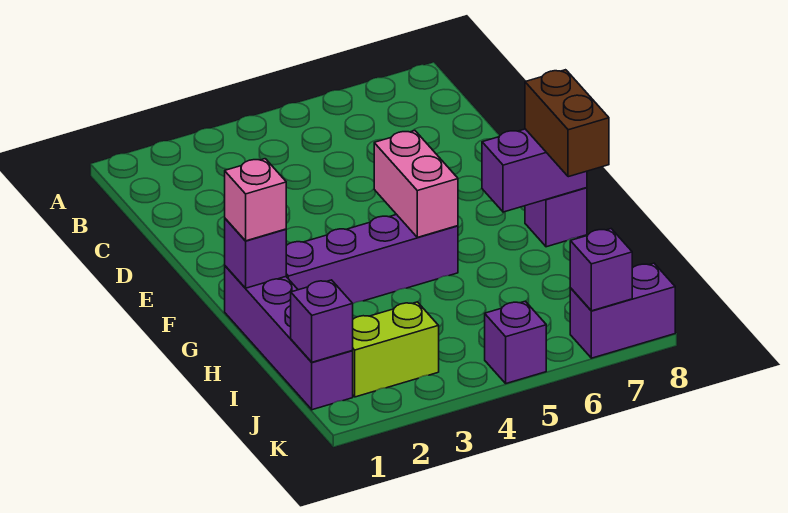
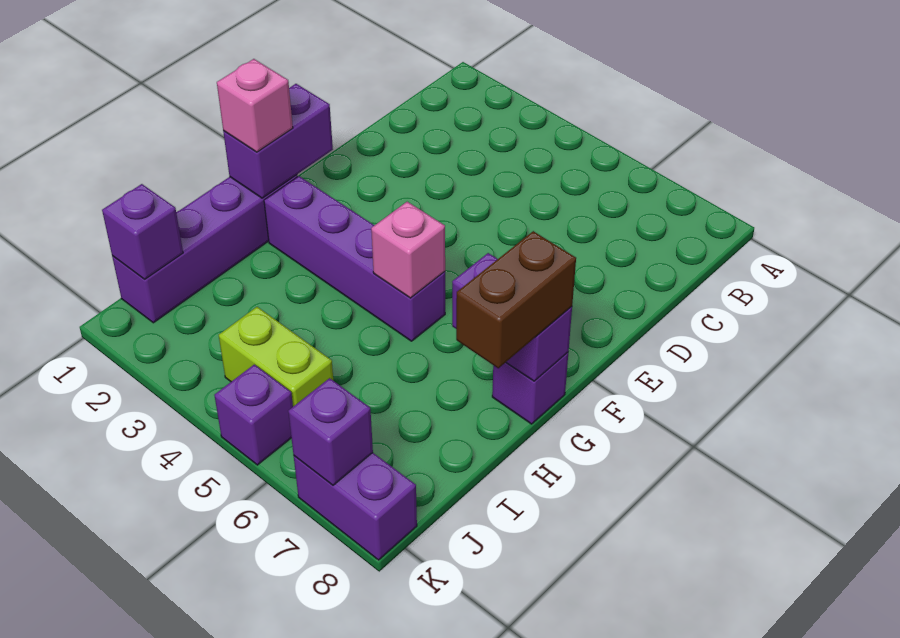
pink 1x2 brick [374,131,458,237] -> pink 1x1 brick [371,202,445,298]
purple 1x1 brick [225,219,286,288] -> purple 1x2 brick [223,84,333,198]
lime 1x2 brick [352,302,439,397] -> lime 1x2 brick moved to [219,307,333,407]

